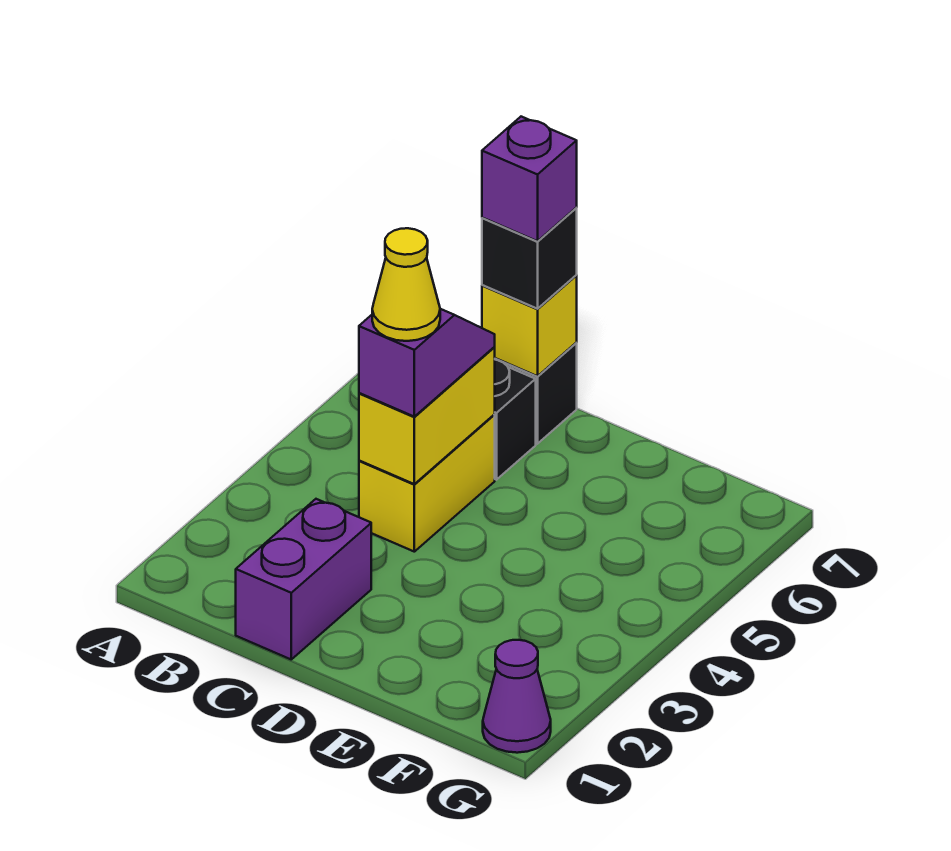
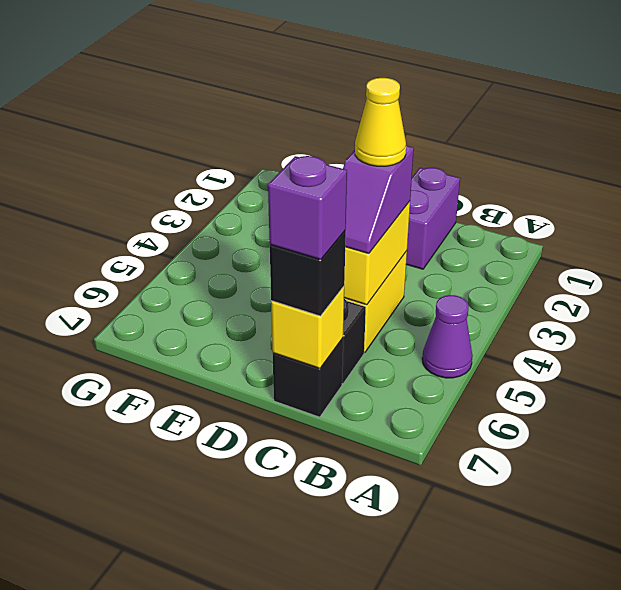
purple 1x1 cone [483,640,551,753] -> purple 1x1 cone moved to [422,295,473,378]

